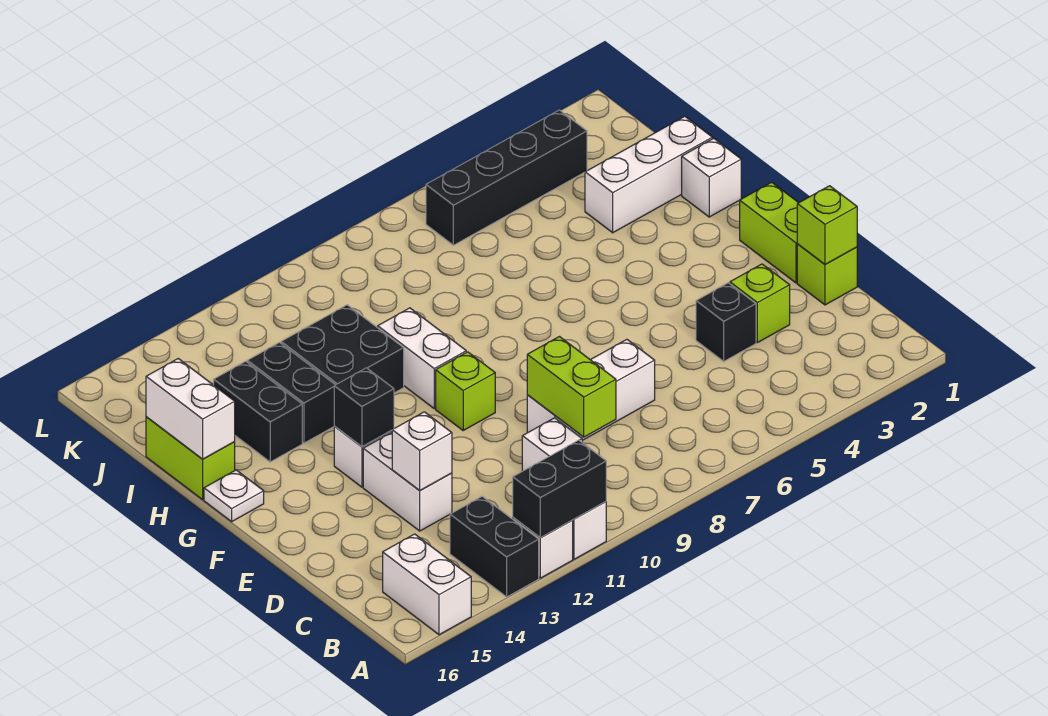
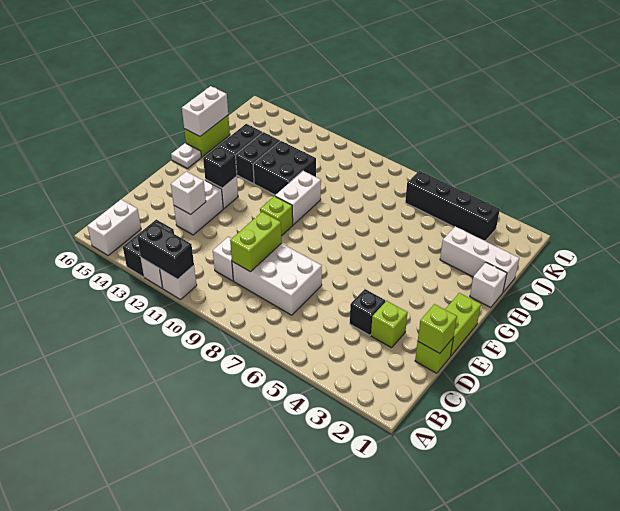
white 1x3 brick [527,339,655,440] -> white 2x3 brick [232,243,322,315]

